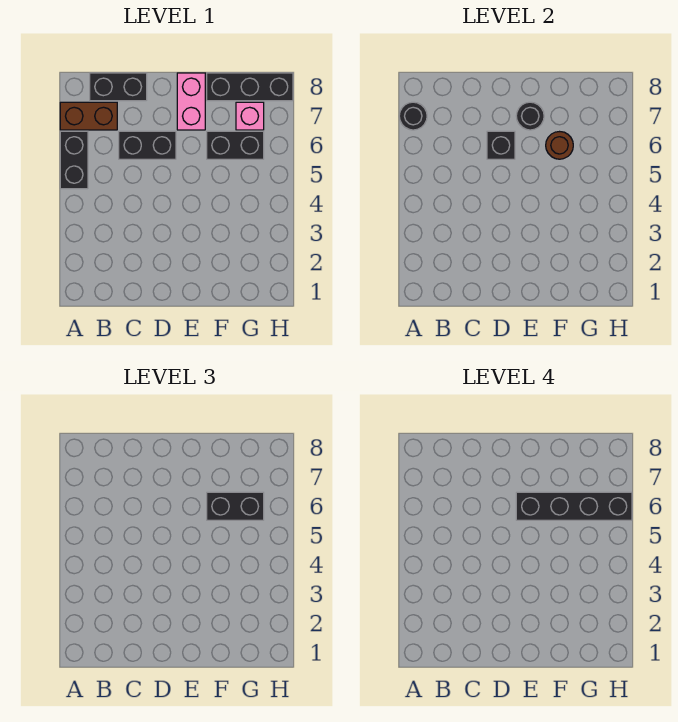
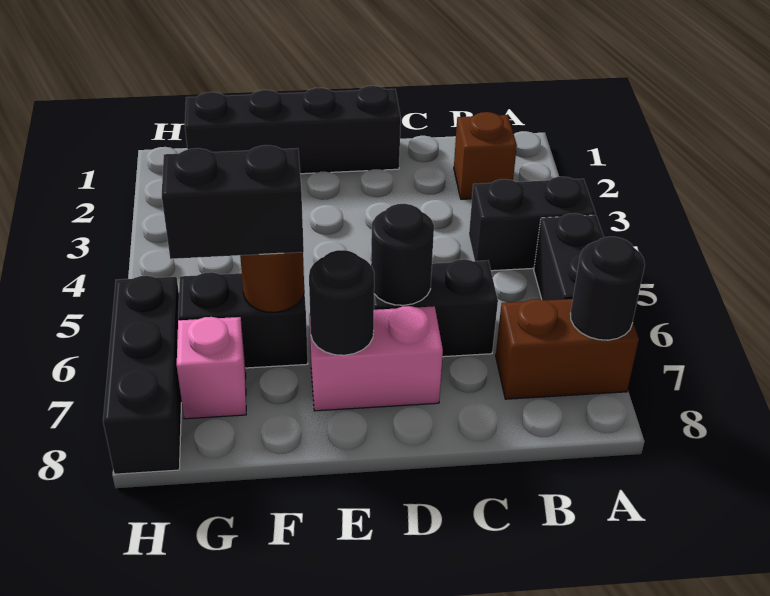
none -> brown 1x1 brick [454,112,517,199]
black 1x2 brick [90,73,147,101] -> black 1x2 brick moved to [469,177,596,271]
black 1x1 brick [487,131,515,159] -> black 1x1 round brick [371,204,434,305]
black 1x4 brick [516,492,632,520] -> black 1x4 brick moved to [185,86,401,174]
pink 1x2 brick [177,73,205,130] -> pink 1x2 brick turned to [309,306,443,411]
black 1x3 brick [207,73,293,101] -> black 1x3 brick turned to [103,276,182,474]

